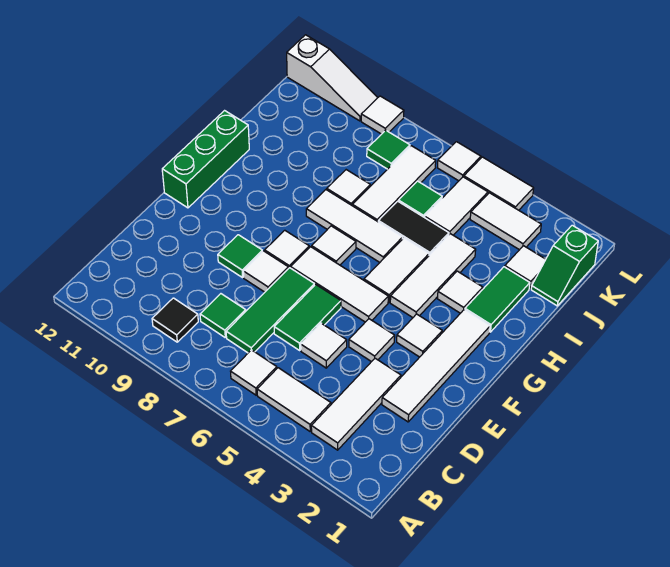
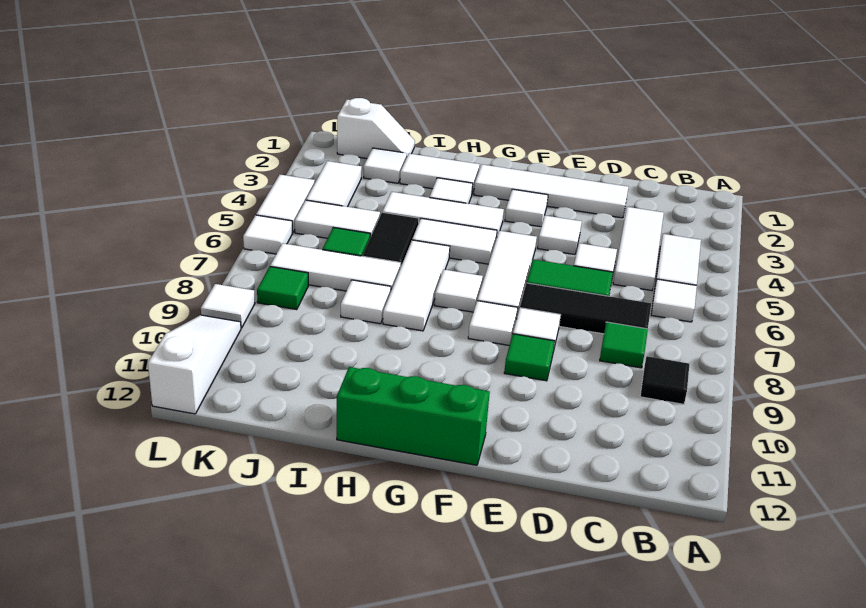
white 1x3 tile [311,358,401,450] -> white 1x3 tile turned to [613,207,664,290]
green 1x3 tile [226,268,314,353] -> black 1x3 tile [520,283,651,334]
green 1x2 tile [465,267,530,332] -> white 1x2 tile [400,154,479,193]
green 1x2 slope [531,225,598,306] -> white 1x2 slope [337,98,415,159]

